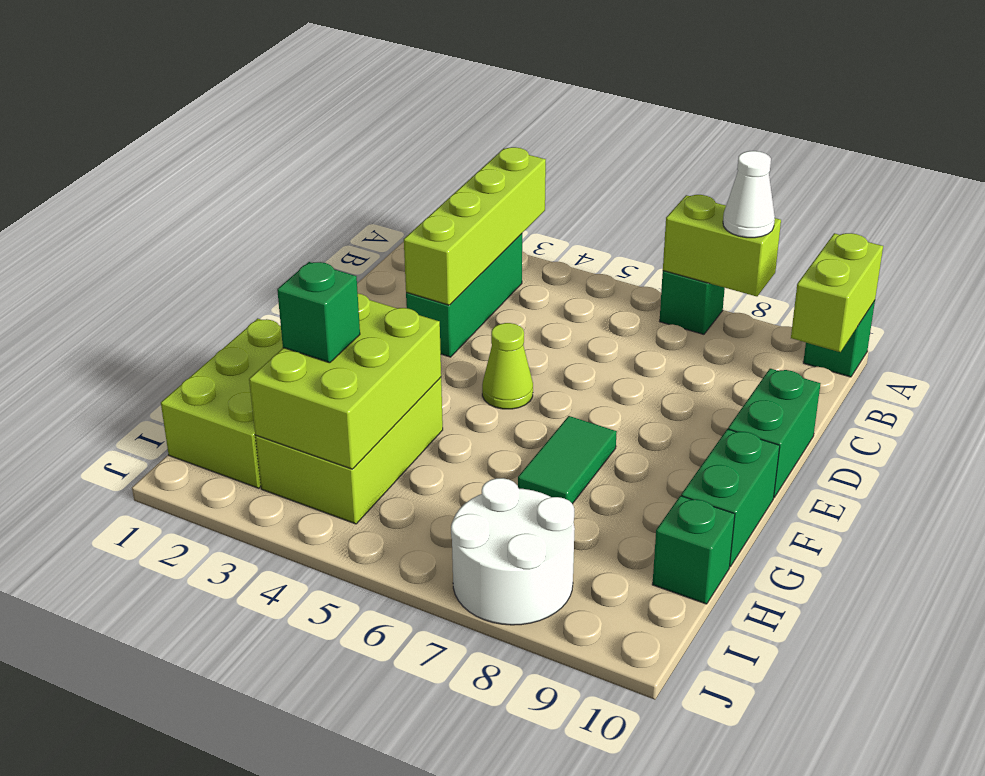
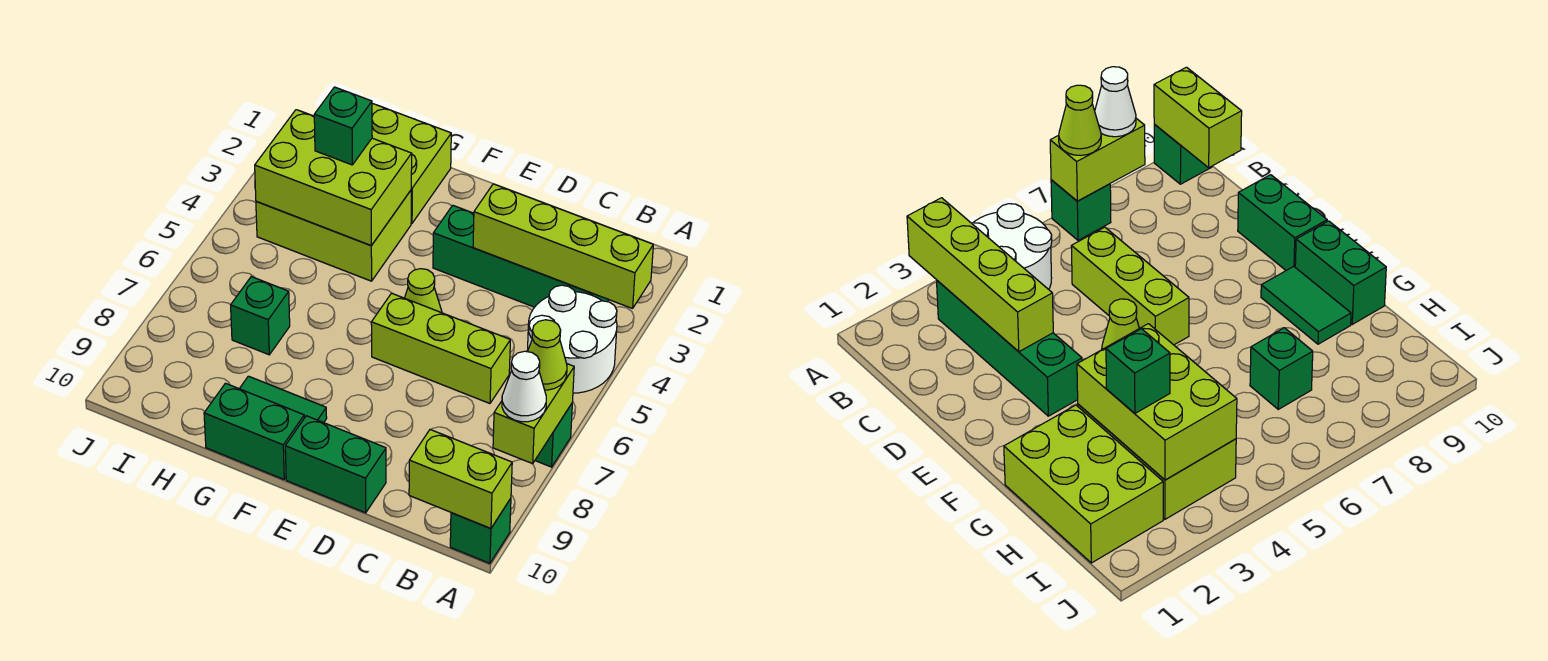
none -> lime 1x1 cone [528,320,567,390]
green 1x3 brick [406,234,522,357] -> green 1x4 brick [433,205,608,307]
none -> lime 1x3 brick [371,293,510,403]
green 1x2 tile [518,416,617,504] -> green 1x2 tile moved to [239,376,327,423]
green 1x1 brick [652,496,735,604] -> green 1x1 brick moved to [231,277,290,355]
white 2x2 round brick [451,478,575,625] -> white 2x2 round brick moved to [527,285,617,393]

